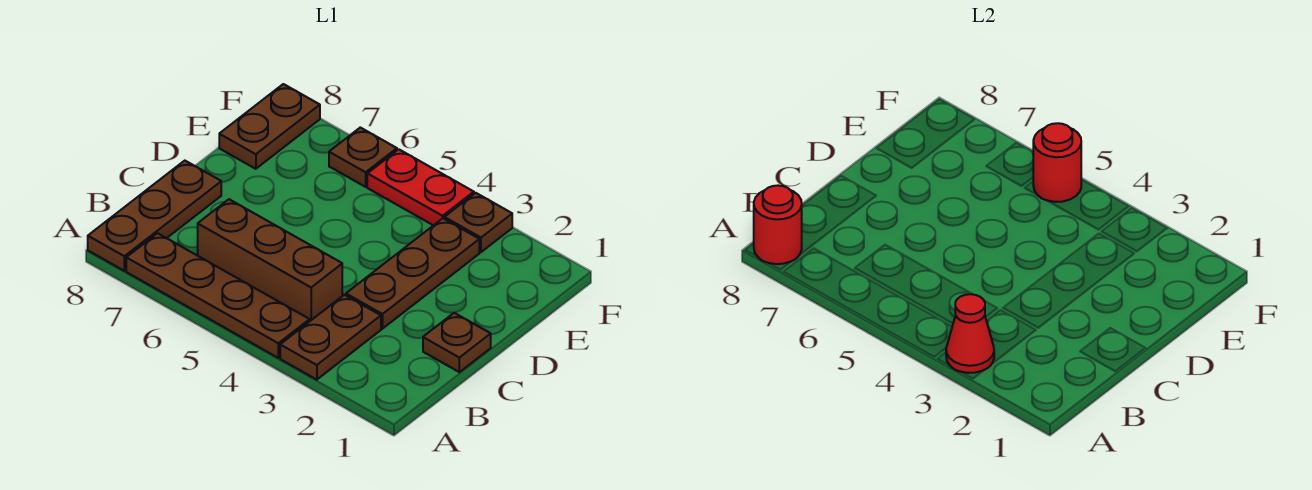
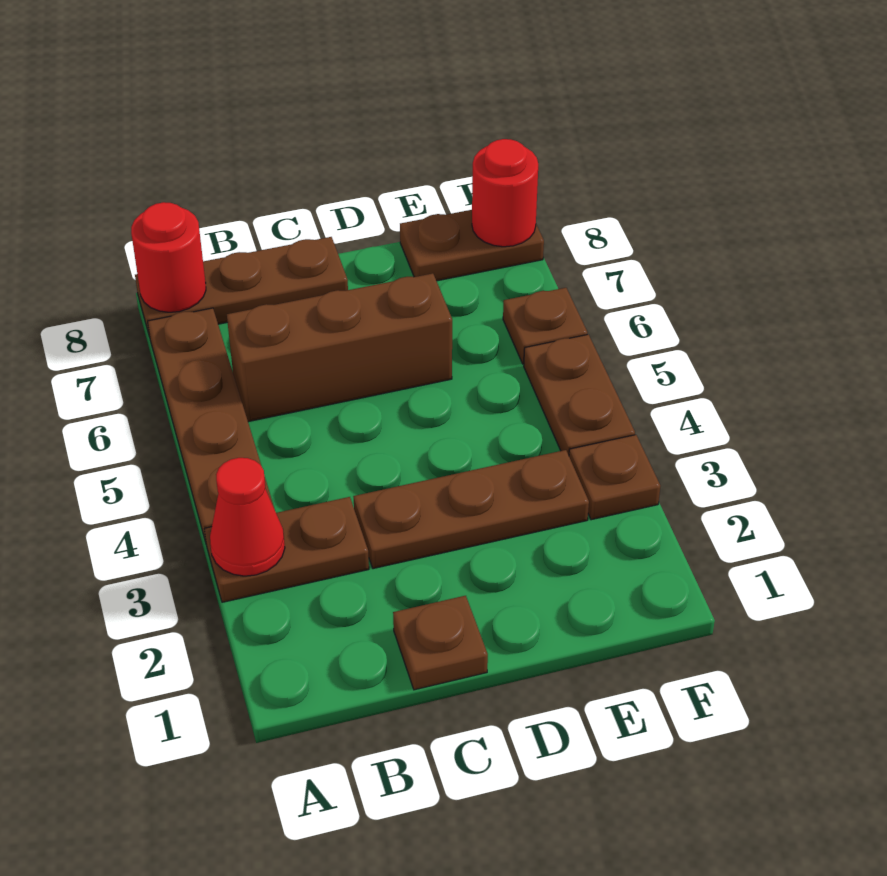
brown 1x3 brick [198,199,342,321] -> brown 1x3 brick turned to [227,273,452,422]
red 1x2 plate [367,149,474,225] -> brown 1x2 plate [524,334,635,455]
red 1x1 round brick [1033,123,1081,202] -> red 1x1 round brick moved to [472,139,538,247]

